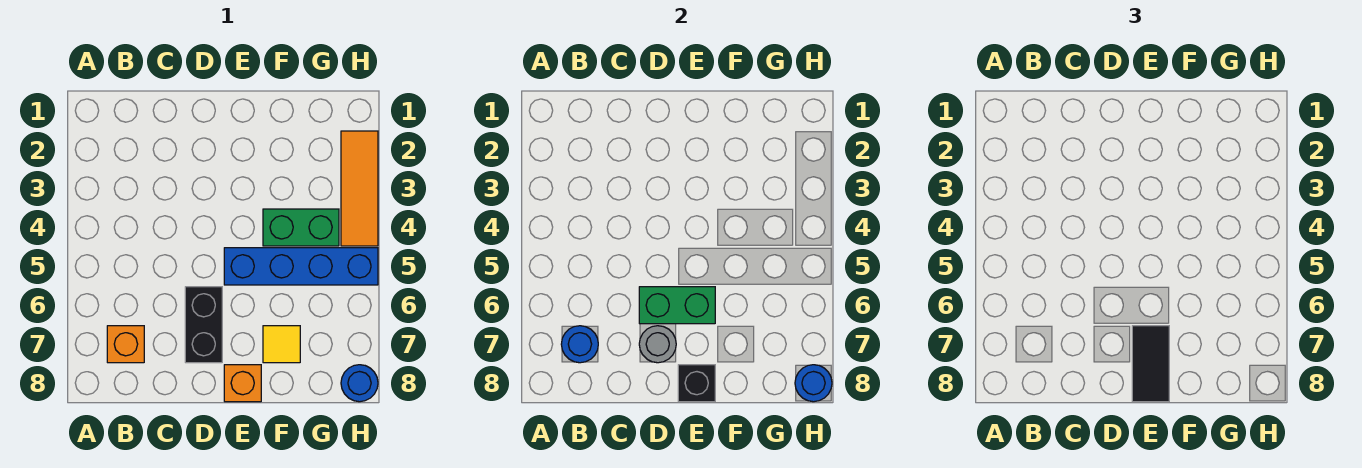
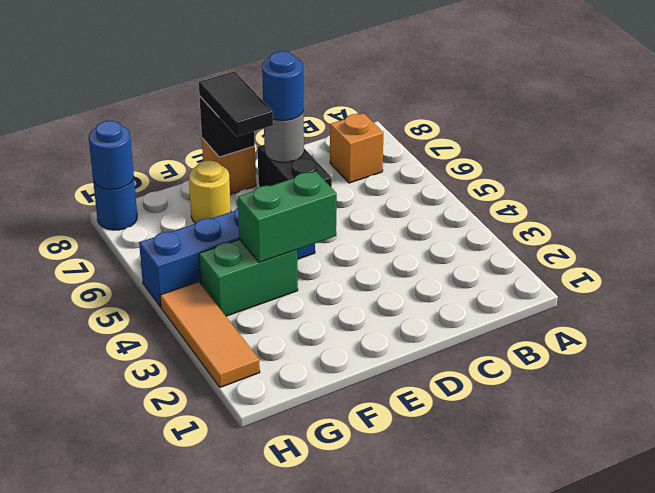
blue 1x1 round brick [561,326,598,363] -> blue 1x1 round brick moved to [262,51,304,120]
green 1x2 brick [639,287,715,324] -> green 1x2 brick moved to [238,171,337,262]
yellow 1x1 tile [263,326,300,363] -> yellow 1x1 round brick [189,160,231,223]

